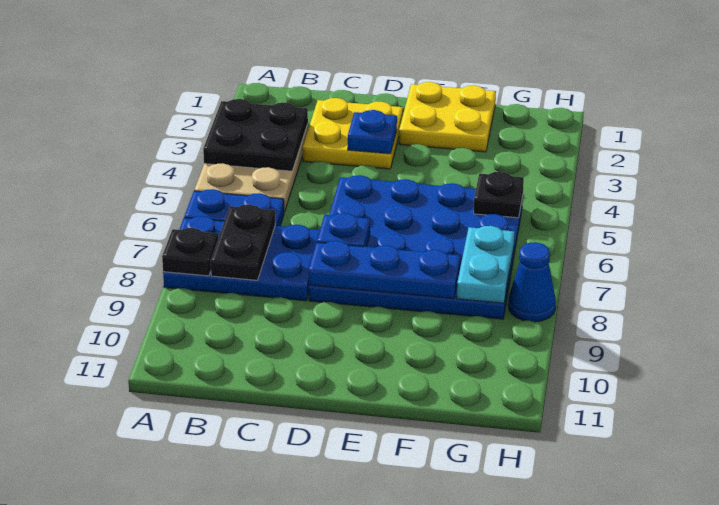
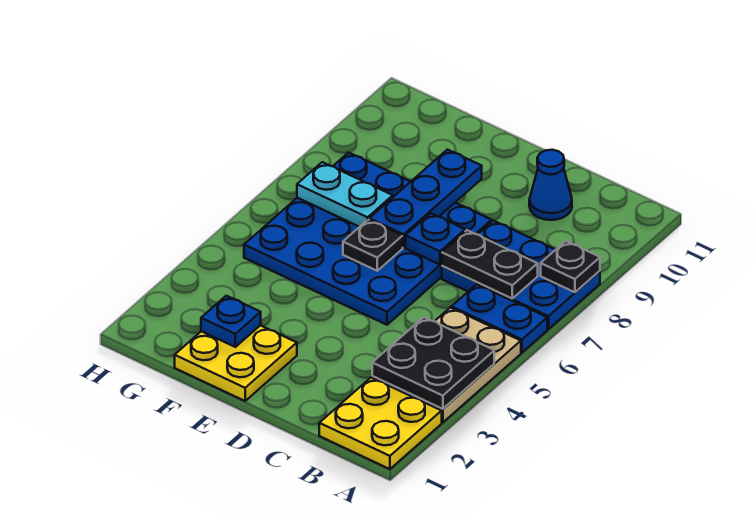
black 1x2 plate [211,204,275,280] -> black 1x2 plate turned to [442,230,538,299]
yellow 2x2 plate [303,98,403,169] -> yellow 2x2 plate moved to [319,377,442,469]
blue 1x1 plate [348,110,397,154] -> blue 1x1 plate moved to [201,296,261,347]
blue 1x3 plate [308,241,460,299] -> blue 1x3 plate turned to [369,150,482,247]
black 1x1 plate [474,172,524,218] -> black 1x1 plate moved to [343,220,403,271]
cyan 1x2 plate [457,226,515,303] -> cyan 1x2 plate turned to [297,162,393,227]
blue 1x1 cone [508,242,556,322] -> blue 1x1 cone moved to [529,150,572,220]

